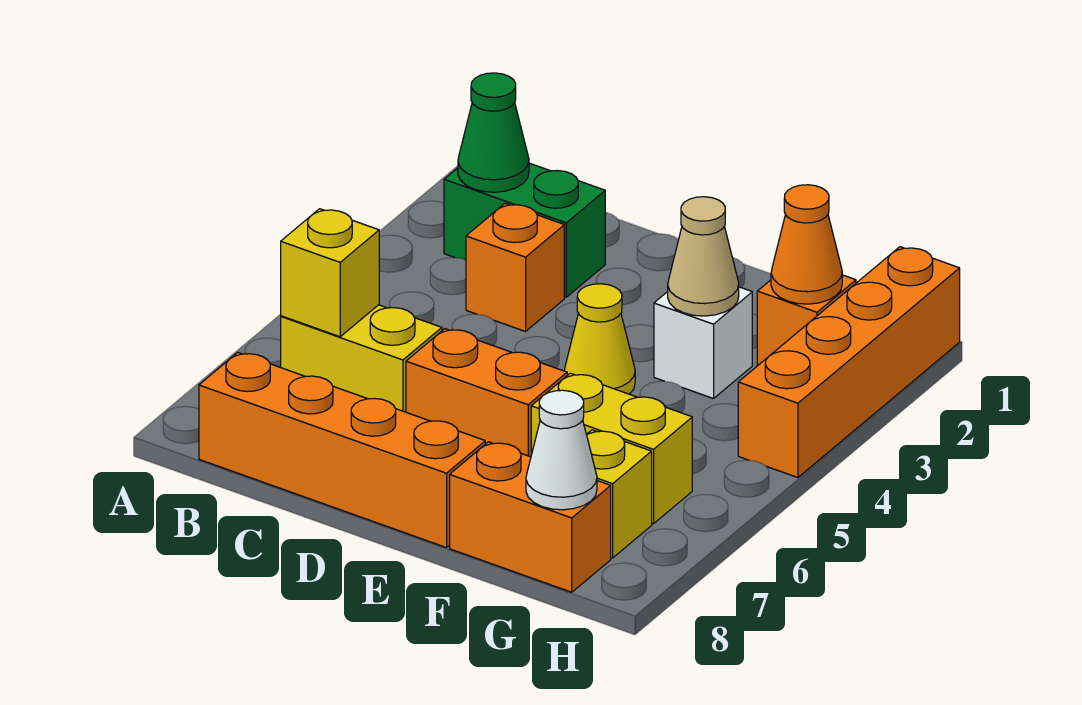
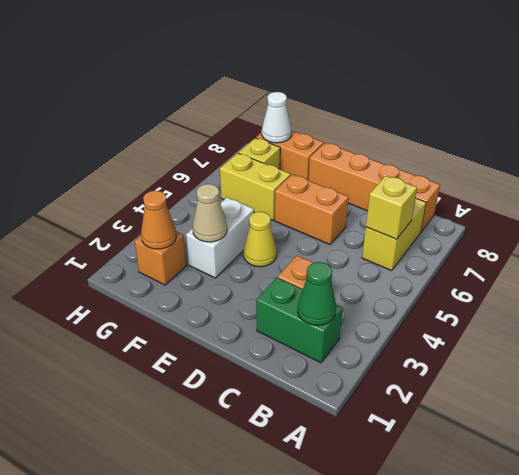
yellow 1x2 brick [281,305,442,412] -> yellow 1x2 brick turned to [362,198,426,271]
white 1x1 brick [654,287,752,399] -> white 1x2 brick [186,198,254,278]
orange 1x4 brick [738,247,960,478] -> none

